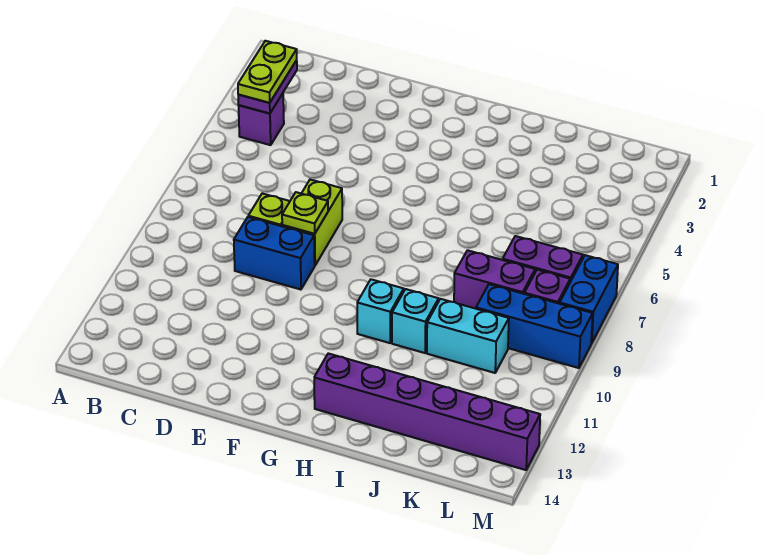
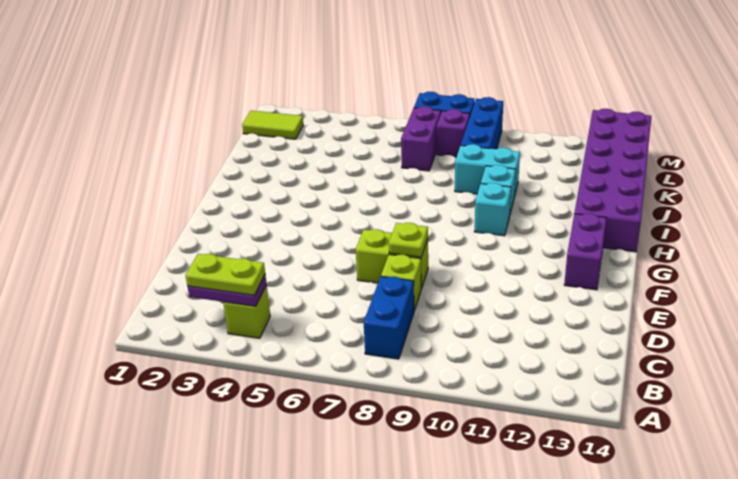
purple 1x1 brick [239,94,284,145] -> lime 1x1 brick [223,285,270,338]
blue 1x2 brick [234,217,315,289] -> blue 1x2 brick moved to [364,276,414,359]
purple 1x6 brick [314,353,540,470] -> purple 2x6 brick [574,109,651,252]
purple 1x2 brick [454,250,535,309] -> purple 1x2 brick moved to [564,213,606,290]
cyan 1x2 brick [427,299,509,373] -> cyan 1x2 brick turned to [455,144,520,197]
none -> lime 1x2 tile [242,111,303,139]

